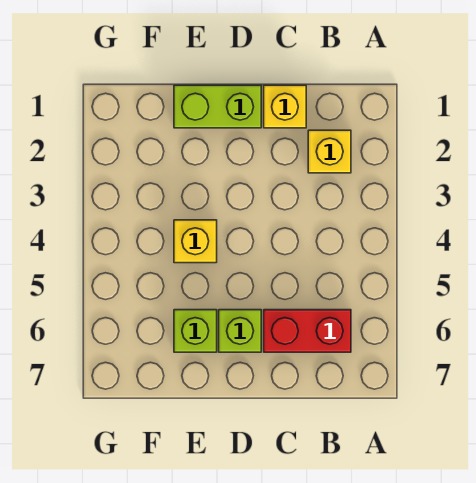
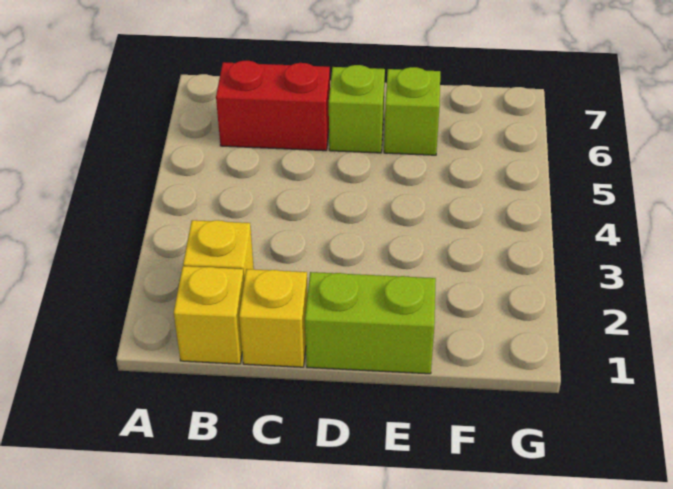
yellow 1x1 brick [174,220,217,263] -> yellow 1x1 brick moved to [174,266,244,364]

